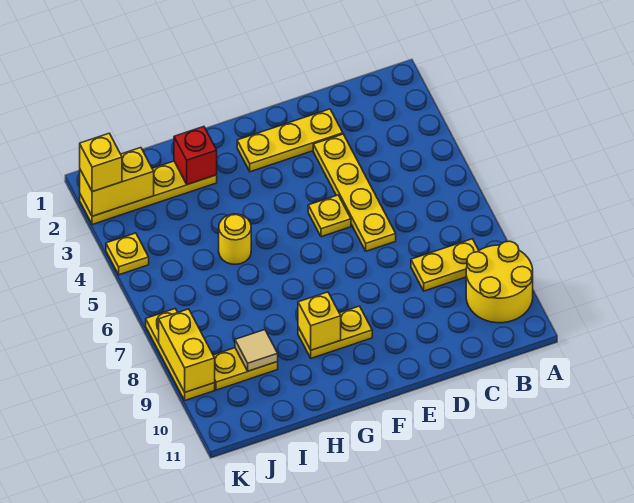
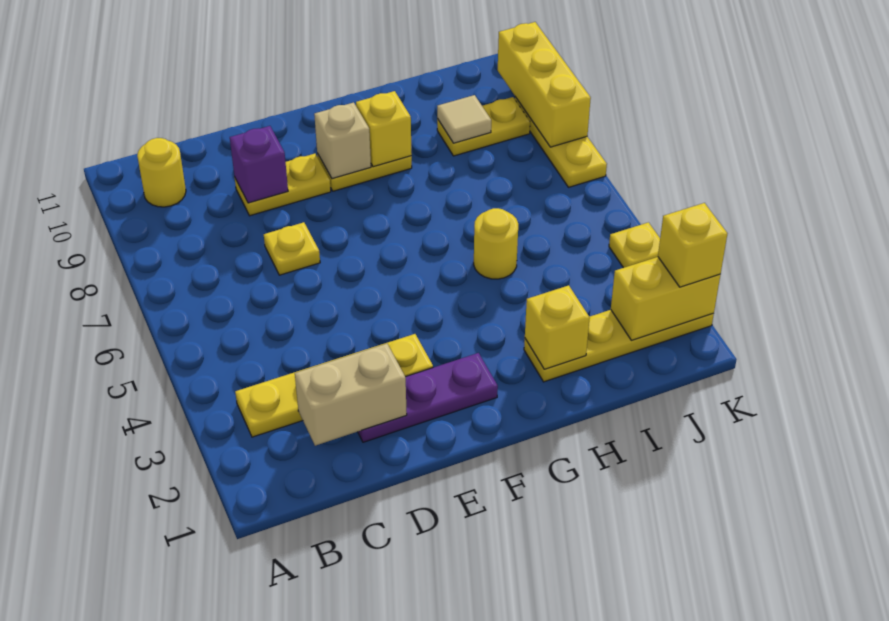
yellow 2x2 round brick [466,241,533,323] -> yellow 1x1 round brick [137,138,186,207]
yellow 1x2 plate [411,239,479,291] -> yellow 1x2 plate moved to [235,154,331,216]
none -> tan 1x2 brick [295,344,407,446]
yellow 1x3 plate [237,109,343,172] -> purple 1x3 plate [358,353,498,442]
yellow 1x4 plate [313,134,396,251] -> yellow 1x4 plate turned to [235,334,433,437]
none -> purple 1x1 brick [230,126,288,203]
yellow 1x1 plate [308,195,351,237] -> yellow 1x1 plate moved to [264,222,320,275]
none -> tan 1x1 brick [314,102,371,179]
red 1x1 brick [174,127,217,185] -> yellow 1x1 brick [525,285,590,369]
yellow 1x2 brick [159,309,215,392] -> yellow 1x3 brick [498,22,591,147]

